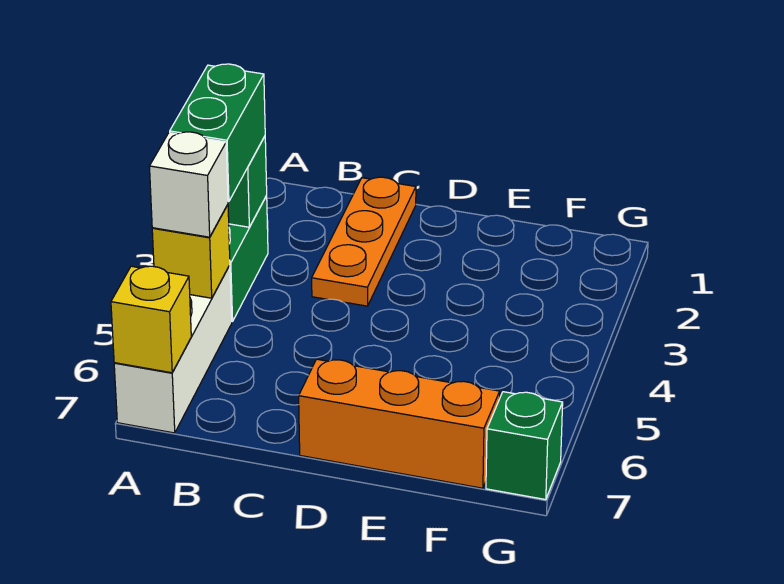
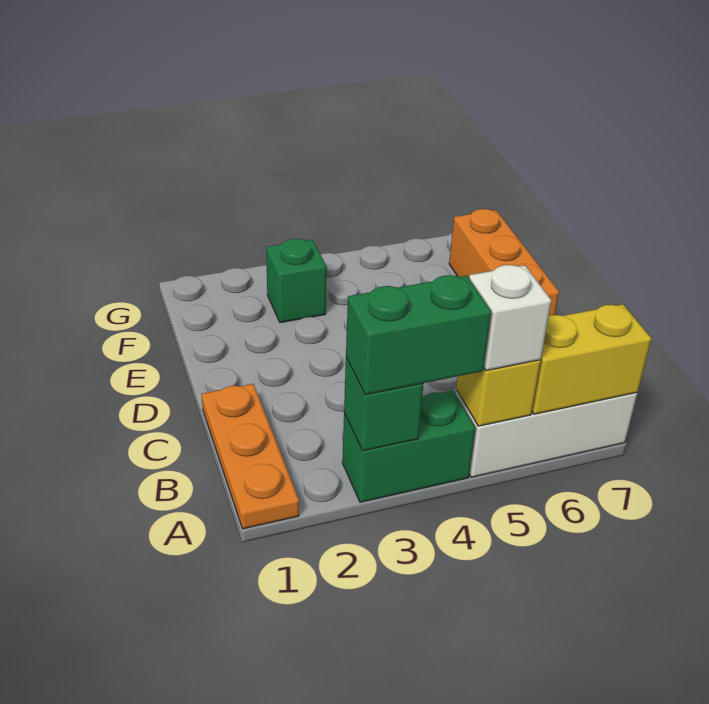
yellow 1x1 brick [111,266,191,373] -> yellow 1x2 brick [532,304,651,414]
orange 1x3 plate [312,177,416,306] -> orange 1x3 plate turned to [202,384,299,529]
green 1x1 brick [486,392,563,500] -> green 1x1 brick moved to [266,239,327,323]

